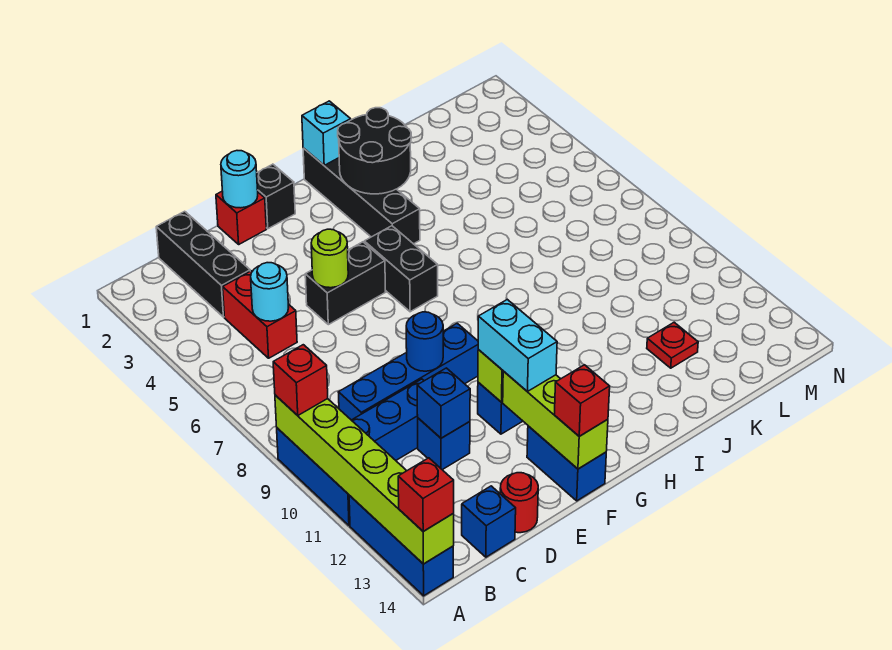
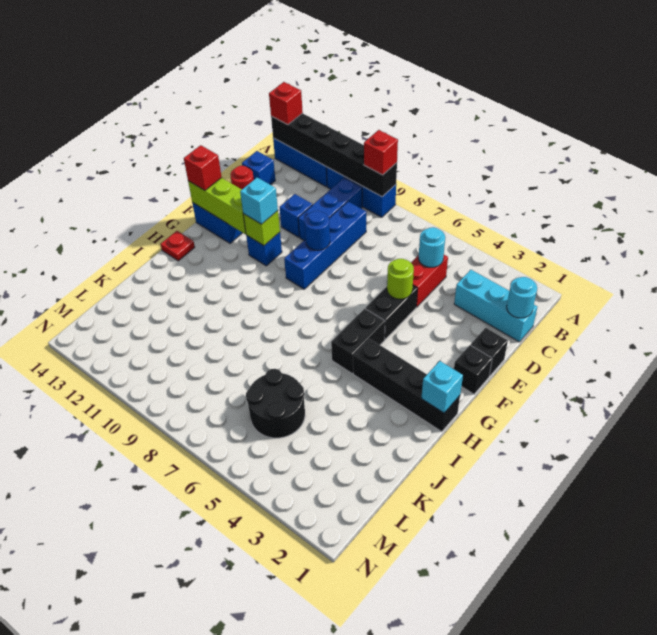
lime 1x6 brick [275,395,454,564] -> black 1x6 brick [271,113,397,197]
black 1x3 brick [156,211,250,317] -> cyan 1x3 brick [454,270,537,342]
red 1x2 brick [223,271,297,358] -> red 1x2 brick turned to [411,255,448,307]
blue 1x1 brick [417,368,470,438] -> none
red 1x1 brick [216,191,266,244] -> black 1x1 brick [471,328,508,376]
cyan 1x1 round brick [221,151,258,208] -> cyan 1x1 round brick moved to [507,277,537,318]
cyan 1x2 brick [478,299,557,391] -> cyan 1x1 brick [240,178,278,224]
black 1x2 brick [364,226,438,312] -> black 1x2 brick turned to [331,309,385,373]
black 2x2 round brick [338,108,411,194] -> black 2x2 round brick moved to [246,369,305,438]
red 1x1 plate [647,322,698,368] -> red 1x1 plate moved to [161,231,195,261]

